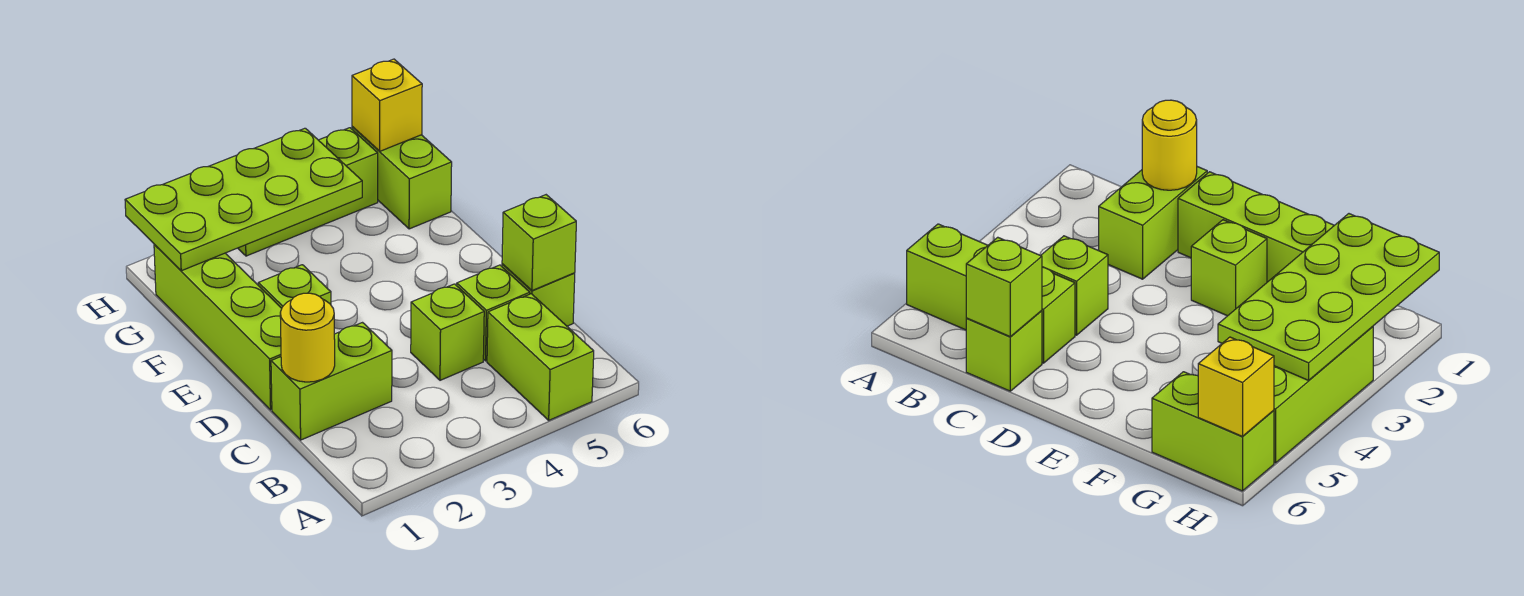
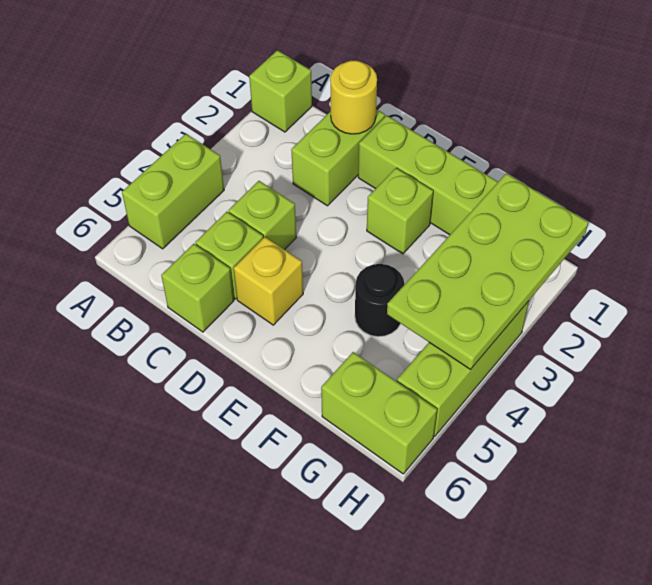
lime 1x2 brick [487,294,594,420] -> lime 1x2 brick turned to [122,134,224,249]
lime 1x1 brick [502,195,576,291] -> lime 1x1 brick moved to [249,50,312,132]
none -> black 1x1 round brick [355,264,405,337]
yellow 1x1 brick [352,59,422,151] -> yellow 1x1 brick moved to [234,237,303,325]

